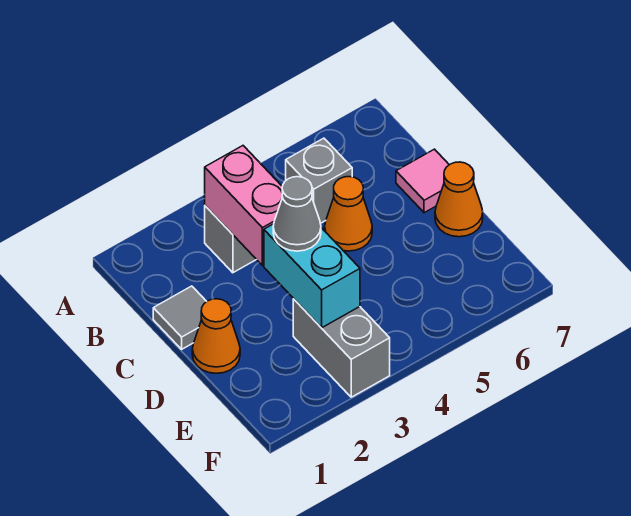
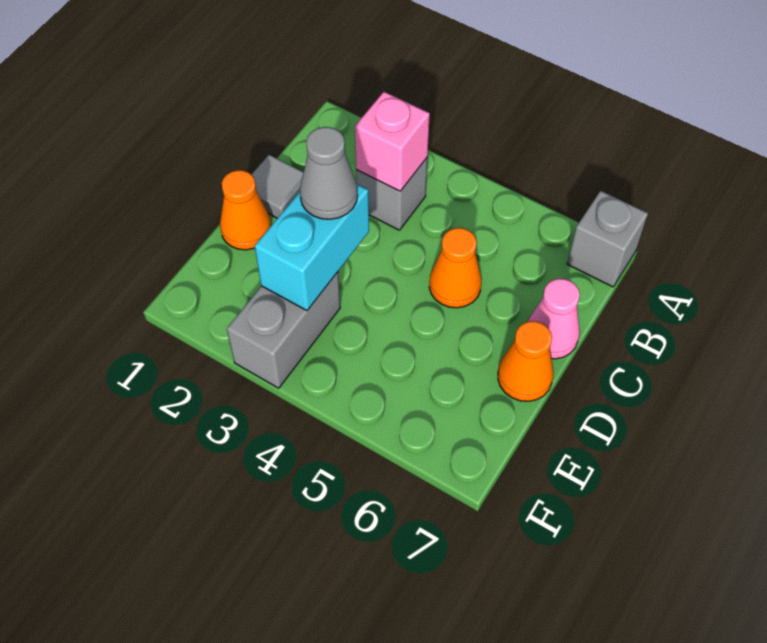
pink 1x2 brick [205,146,282,266] -> pink 1x1 brick [355,92,430,191]
grey 1x1 brick [286,138,352,224] -> grey 1x1 brick moved to [567,191,648,287]
pink 1x1 tile [396,149,449,213] -> pink 1x1 cone [528,279,580,359]

